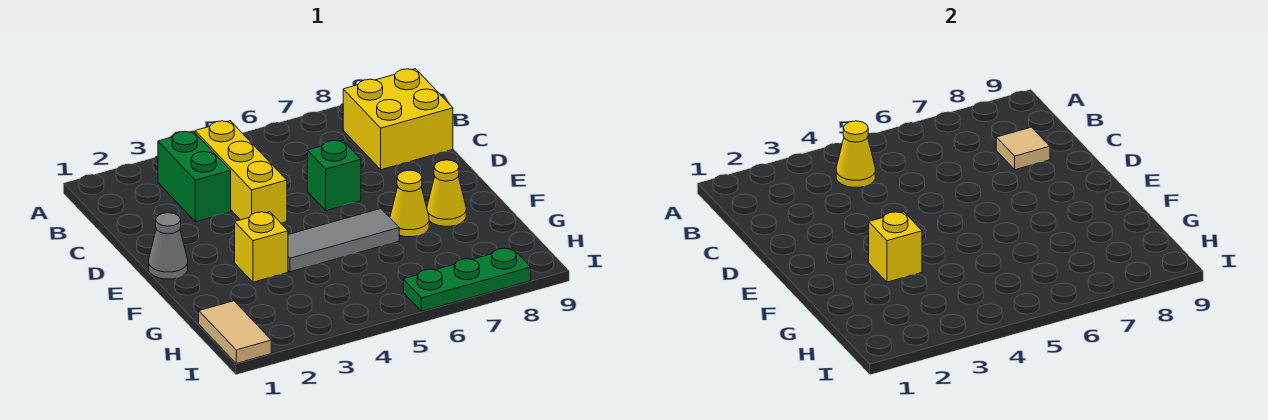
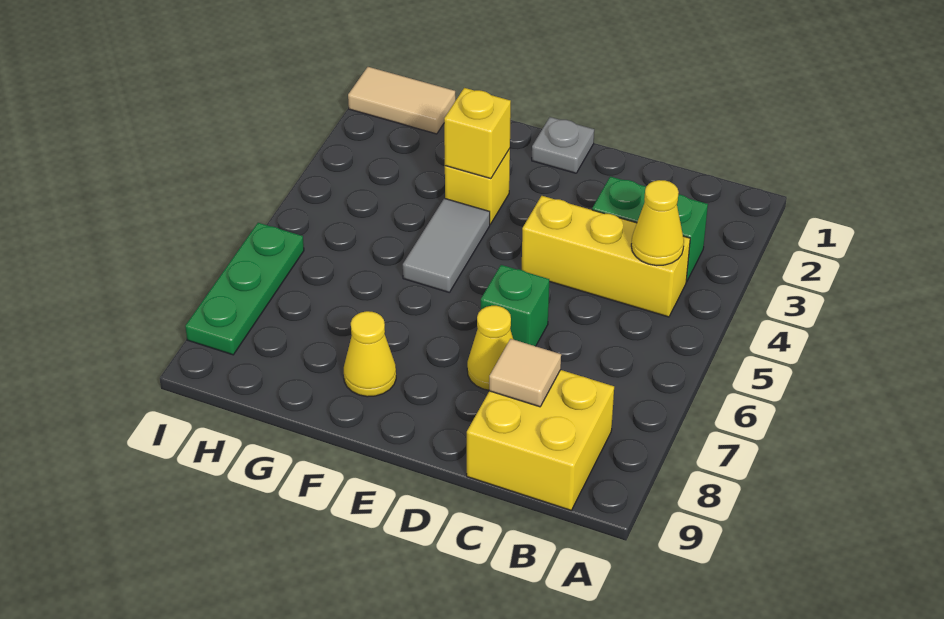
grey 1x1 cone [149,213,188,279] -> grey 1x1 plate [532,117,594,173]
grey 1x3 tile [288,209,399,272] -> grey 1x2 tile [403,198,490,293]
yellow 1x1 cone [390,170,429,237] -> yellow 1x1 cone moved to [467,306,513,390]

